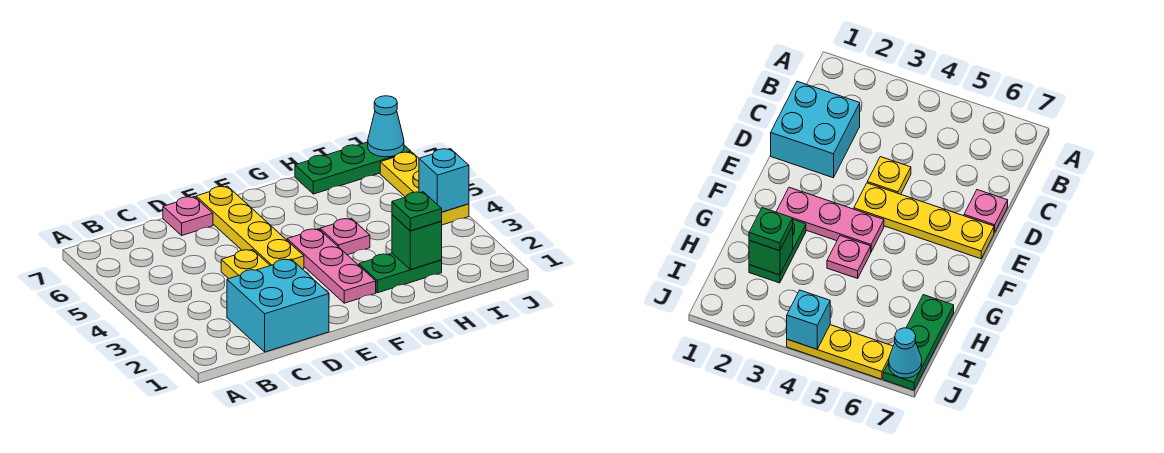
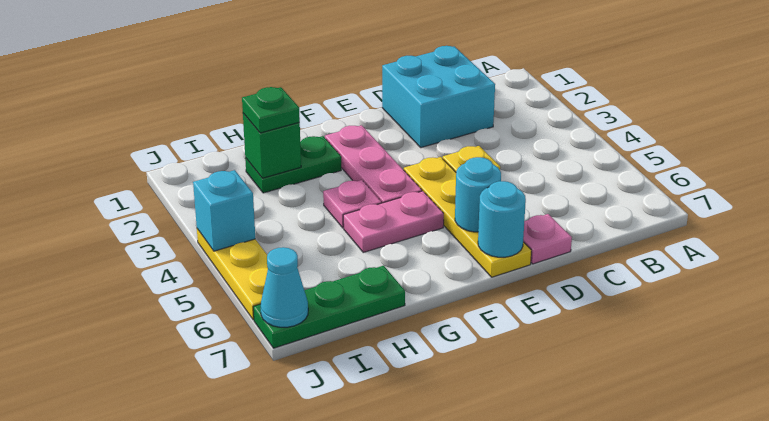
none -> cyan 1x1 round brick [455,157,501,232]
none -> cyan 1x1 round brick [478,181,526,257]
none -> pink 1x2 plate [343,191,444,252]

